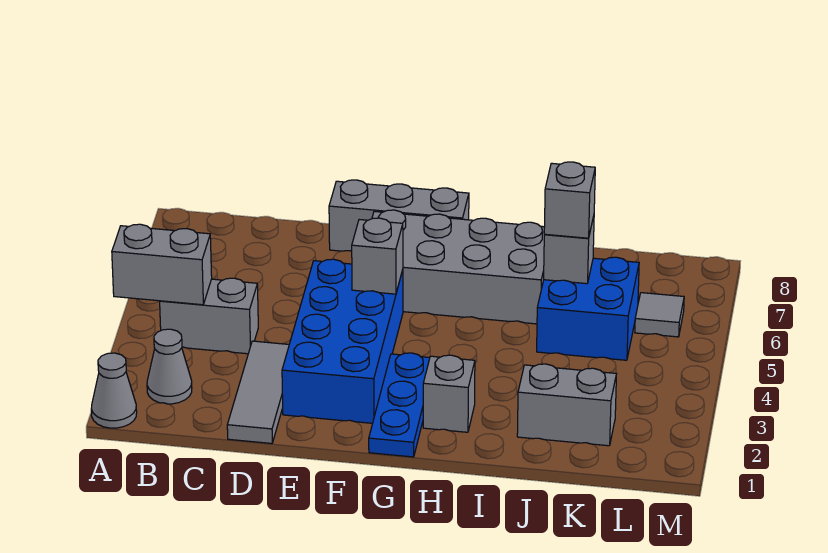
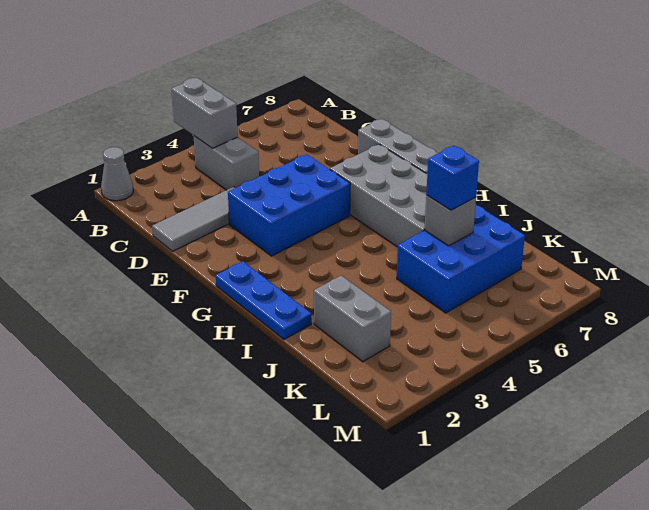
grey 1x1 cone [147,329,192,404] -> none
blue 2x4 brick [282,259,403,423] -> blue 2x3 brick [228,154,350,256]
grey 1x1 brick [352,218,403,294] -> none
blue 1x3 plate [369,353,430,457] -> blue 1x3 plate turned to [216,261,312,339]
grey 1x1 brick [423,355,475,432] -> none
blue 2x2 brick [537,257,639,360] -> blue 2x3 brick [397,205,525,313]
grey 1x1 brick [544,162,595,238] -> blue 1x1 brick [426,146,479,210]
grey 1x1 tile [635,293,684,337] -> none

